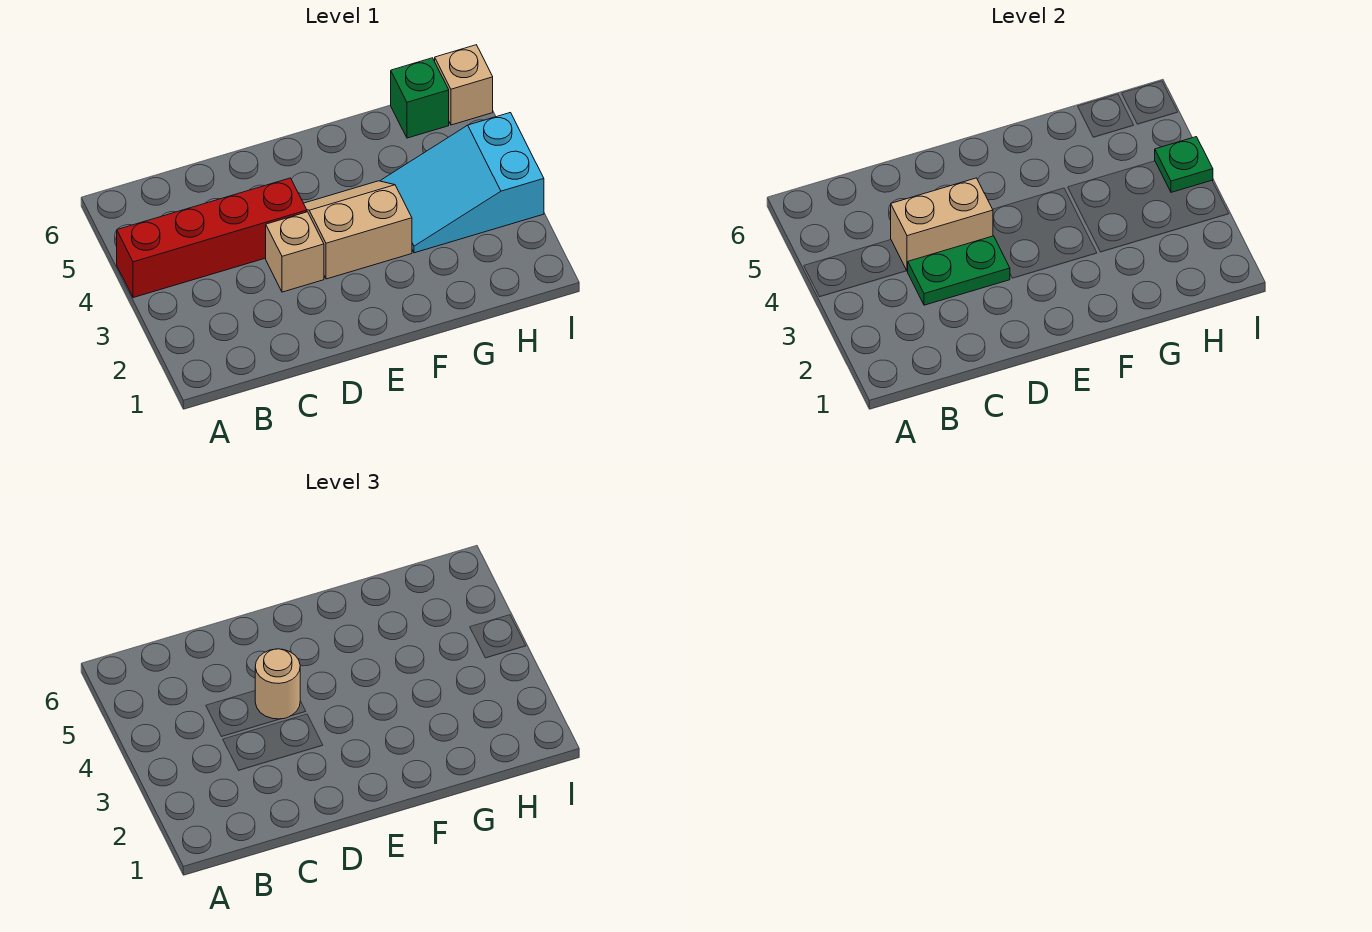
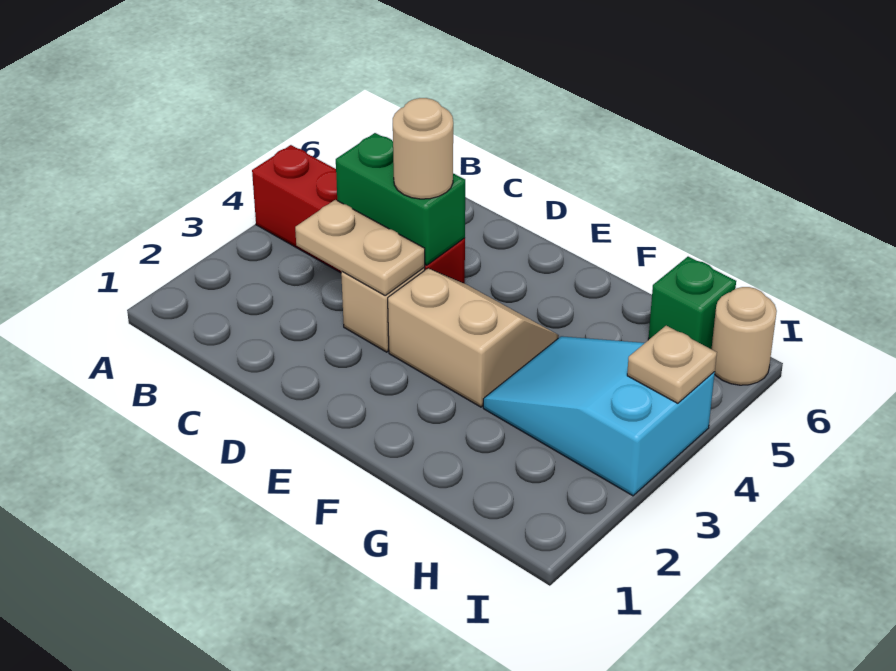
green 1x2 plate [908,236,1010,305] -> tan 1x2 plate [295,200,425,295]
tan 1x2 brick [891,178,993,271] -> green 1x2 brick [336,133,465,265]
green 1x1 plate [1155,137,1213,192] -> tan 1x1 plate [627,326,717,403]
tan 1x1 brick [435,45,493,125] -> tan 1x1 round brick [712,287,777,385]

